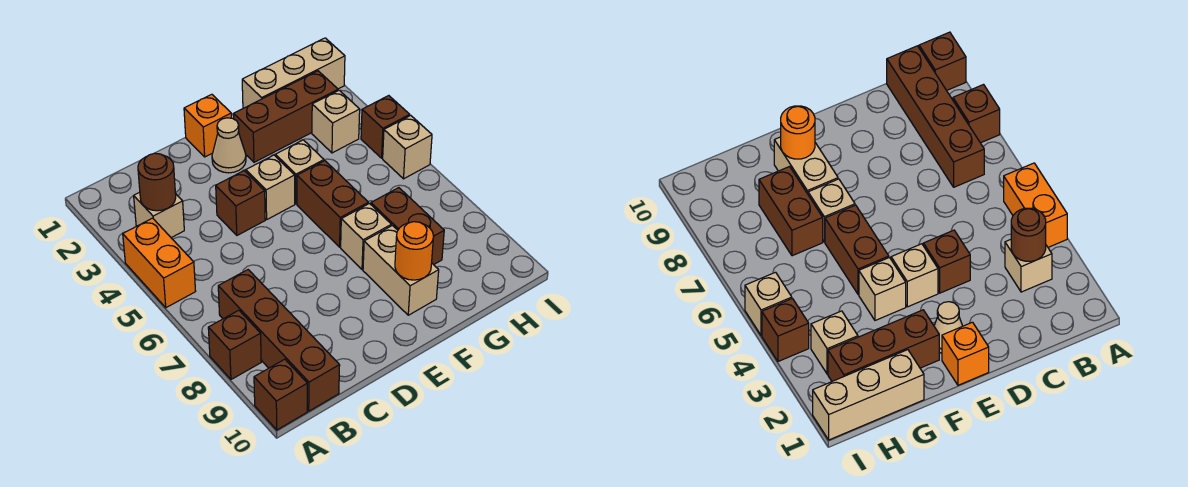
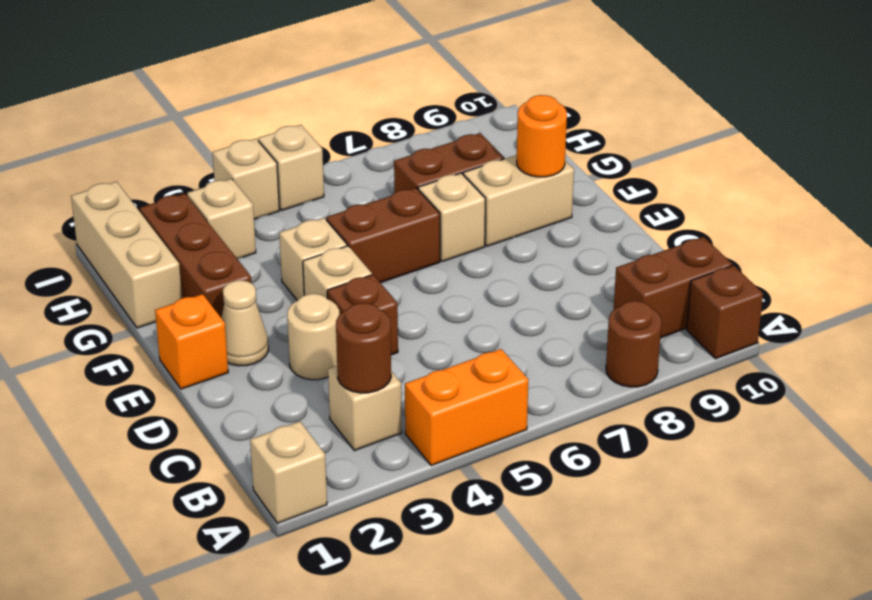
none -> tan 1x1 brick [250,421,327,523]
brown 1x1 brick [208,310,261,379] -> brown 1x1 round brick [606,301,661,387]
brown 1x4 brick [218,270,340,411] -> brown 1x2 brick [614,237,732,338]
none -> tan 1x1 round brick [287,294,339,380]
brown 1x1 brick [361,96,410,158] -> tan 1x1 brick [212,139,279,219]

